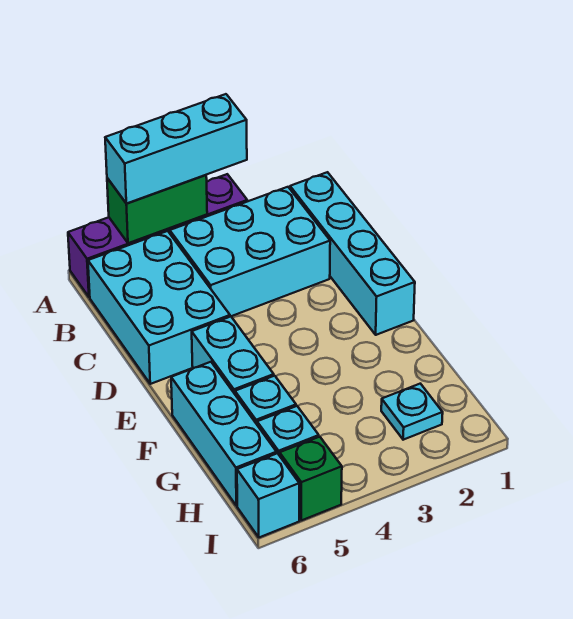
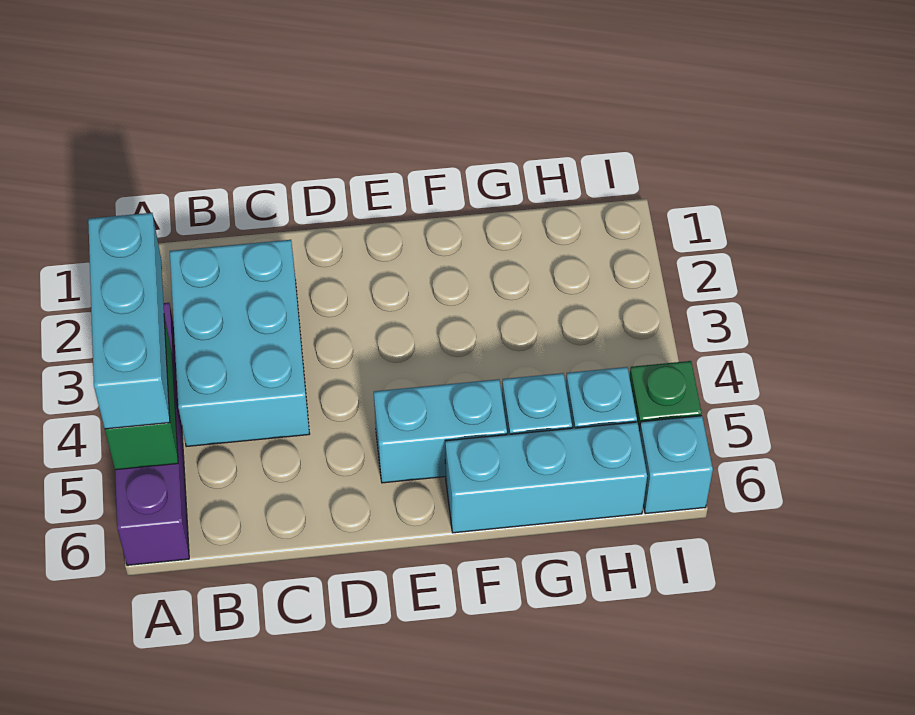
cyan 1x4 brick [290,172,415,335] -> none
cyan 2x3 brick [88,231,230,384] -> none
cyan 1x1 plate [381,384,443,440] -> none

